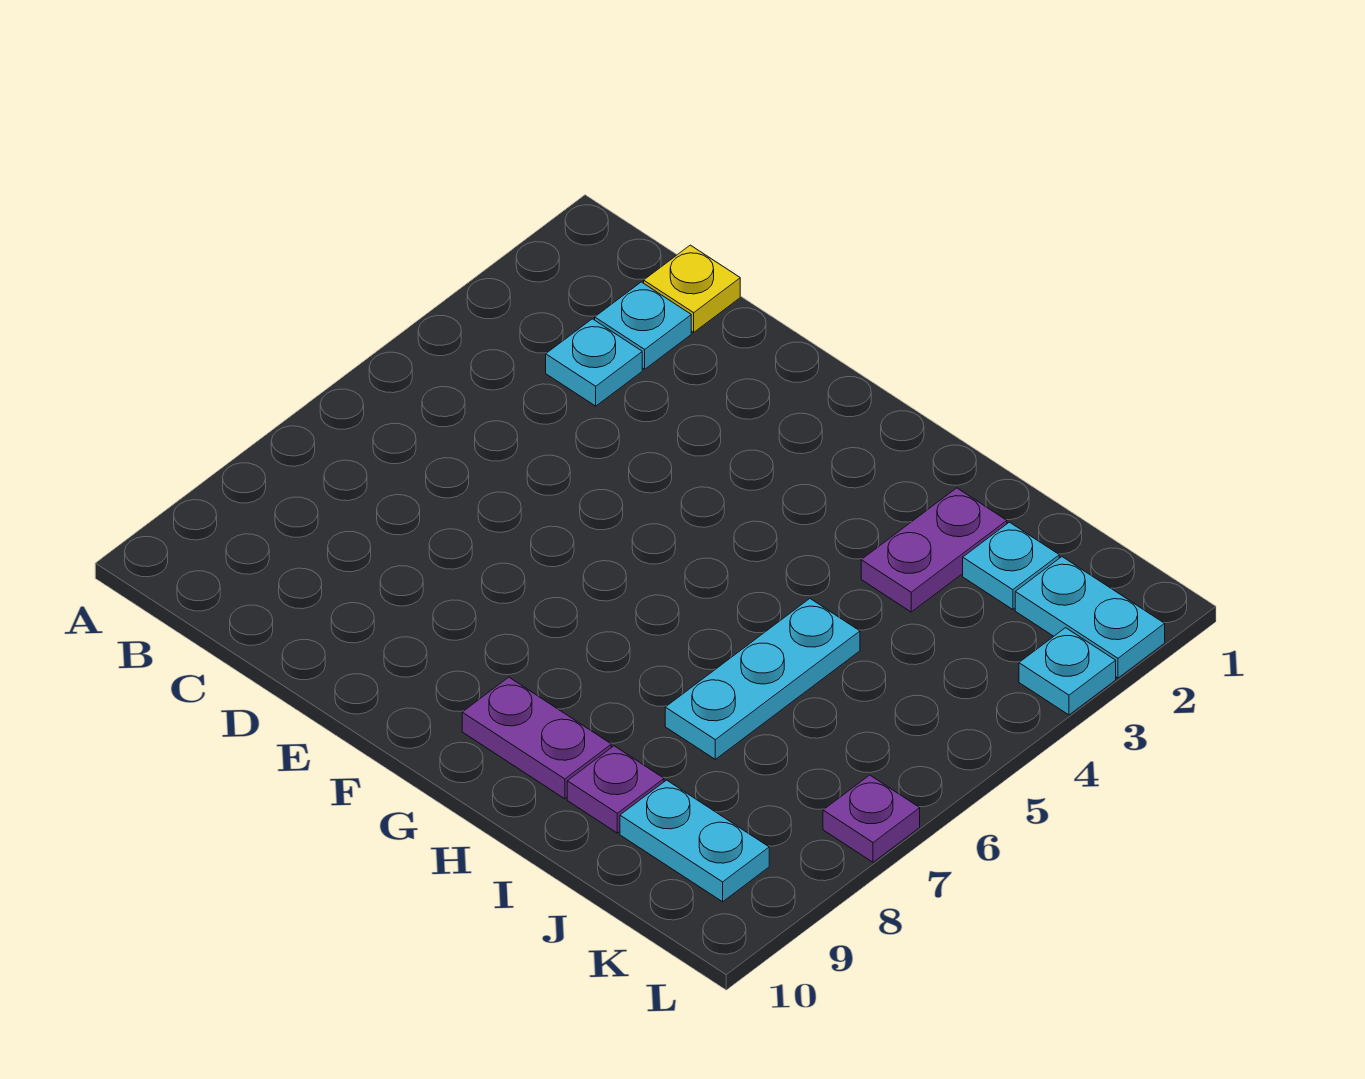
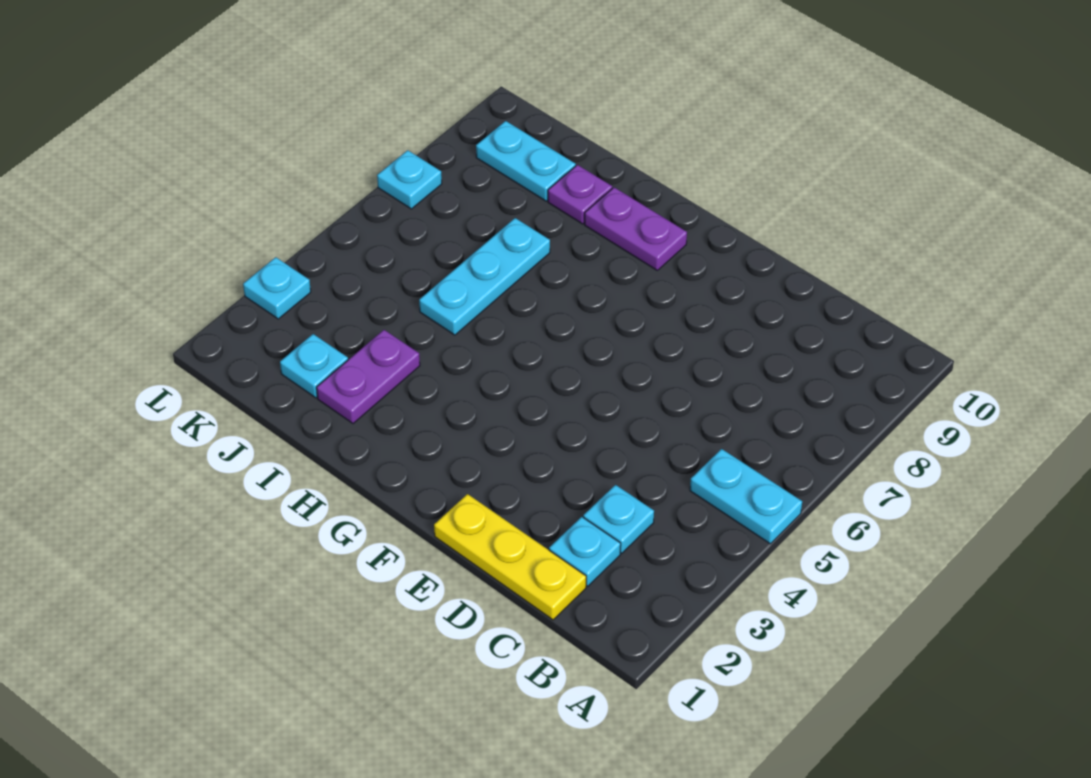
yellow 1x1 plate [644,245,740,332] -> yellow 1x3 plate [434,494,586,620]
cyan 1x2 plate [1015,557,1165,678] -> cyan 1x2 plate moved to [690,449,802,544]
purple 1x1 plate [823,775,920,862] -> cyan 1x1 plate [377,150,442,209]

